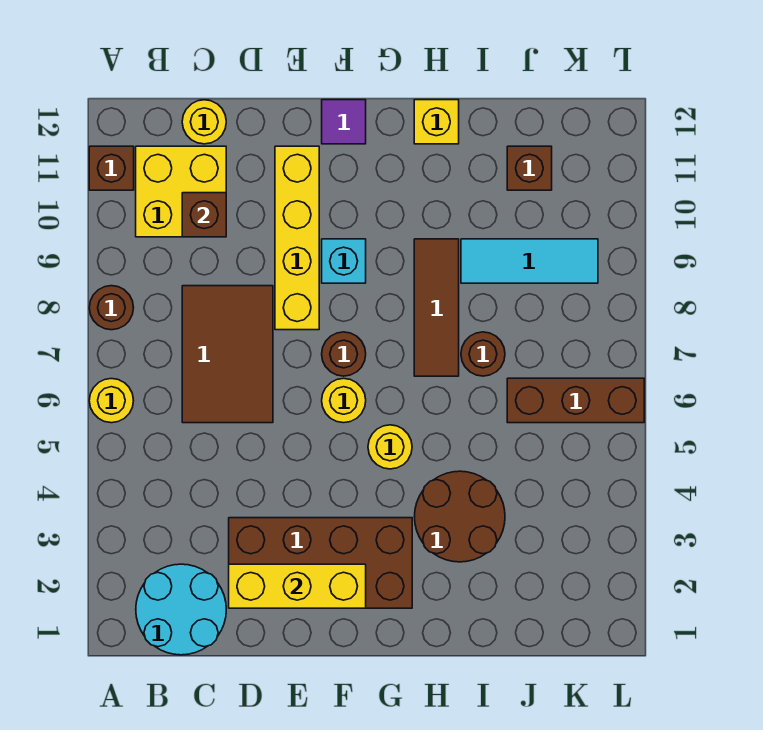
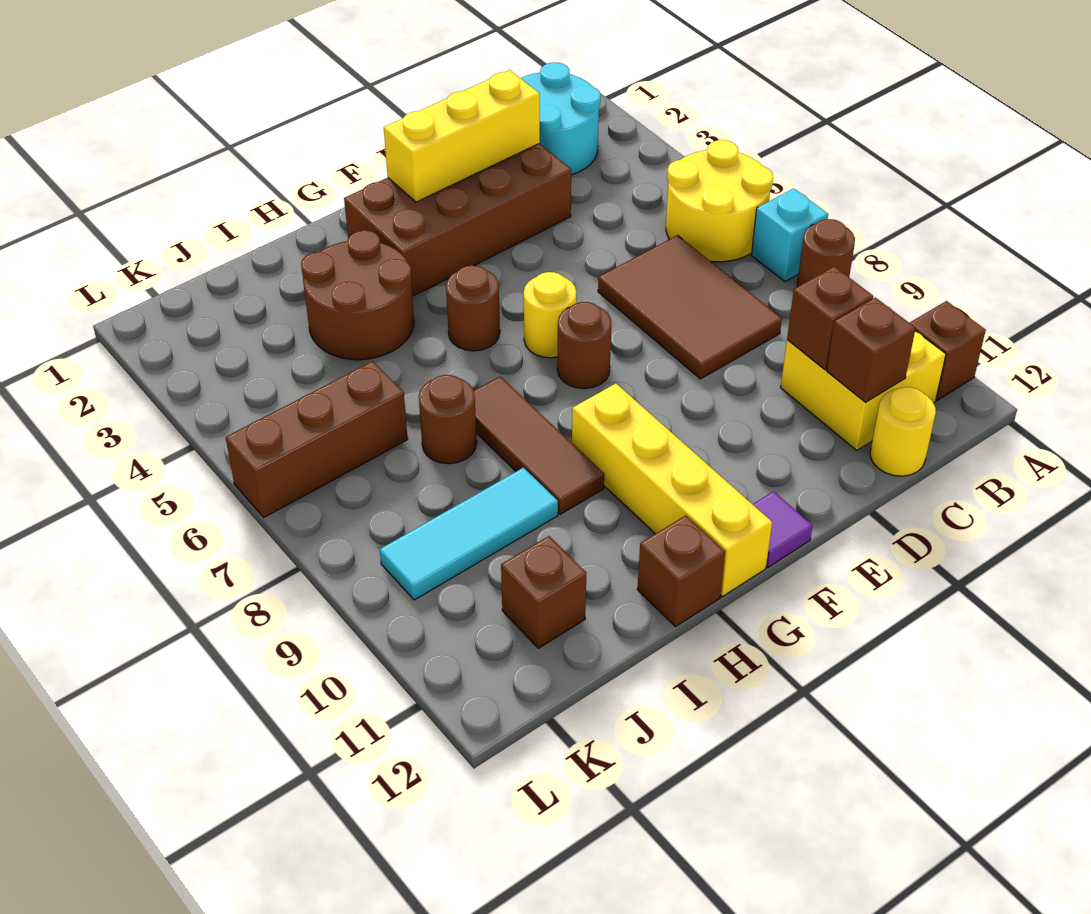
yellow 1x1 round brick [89,379,134,423] -> yellow 2x2 round brick [666,140,773,262]
none -> brown 1x1 brick [827,297,916,402]
yellow 1x4 brick [275,146,319,330] -> yellow 1x4 brick moved to [572,384,772,596]
cyan 1x1 brick [322,239,366,283] -> cyan 1x1 brick moved to [751,188,828,281]
yellow 1x1 round brick [368,425,412,469] -> brown 1x1 round brick [446,265,500,351]
yellow 1x1 brick [414,100,459,144] -> brown 1x1 brick [637,515,725,627]

